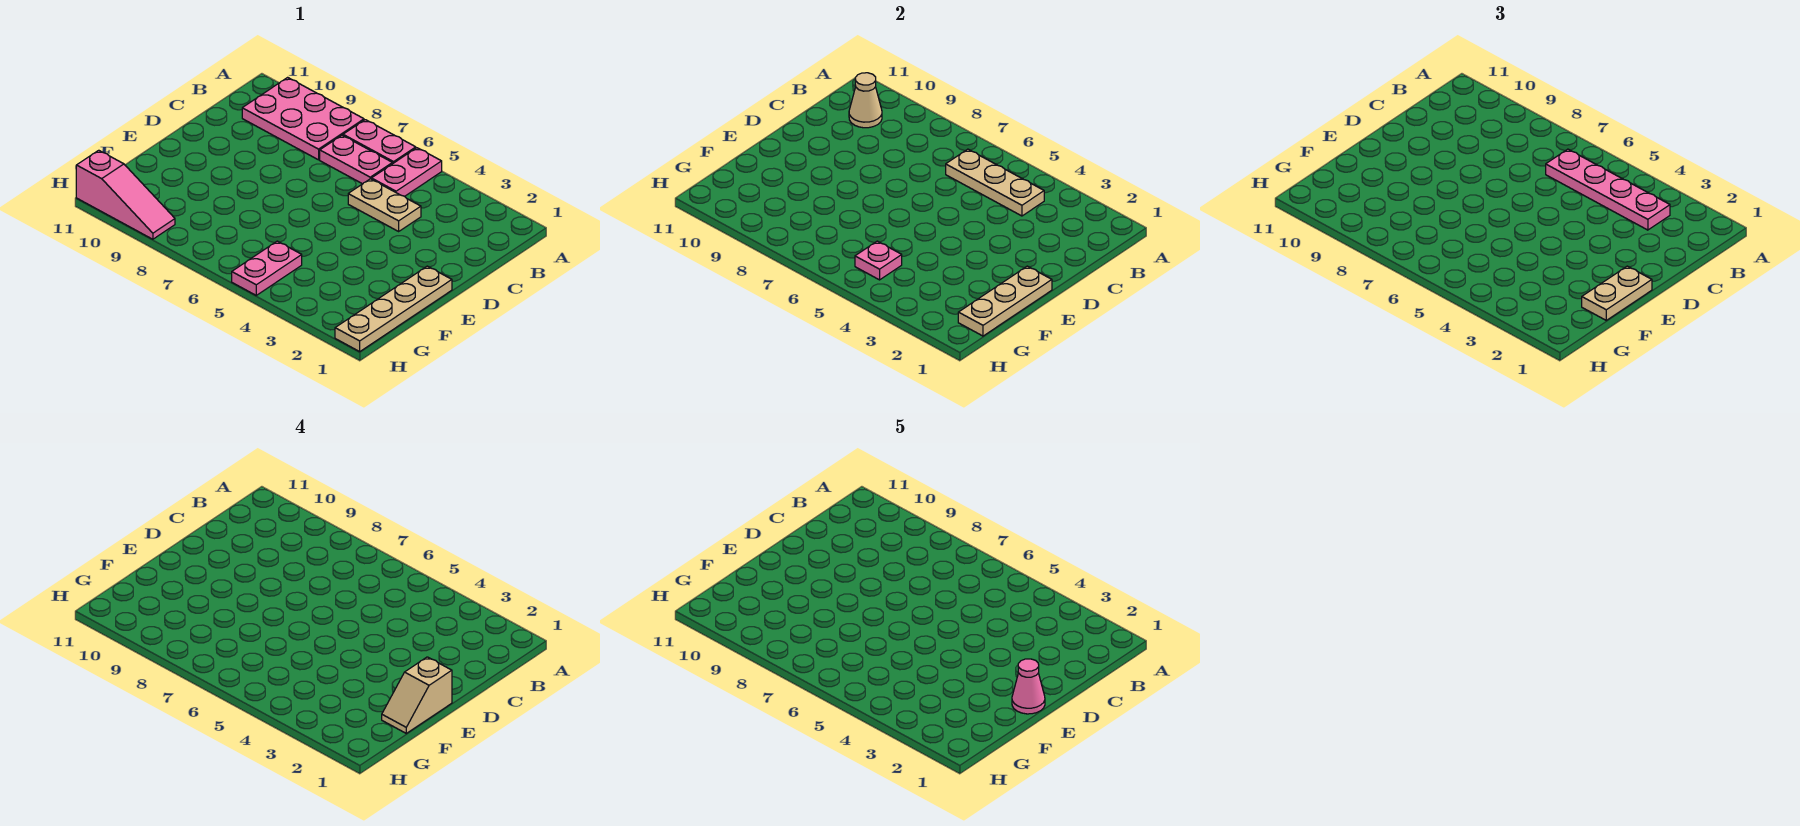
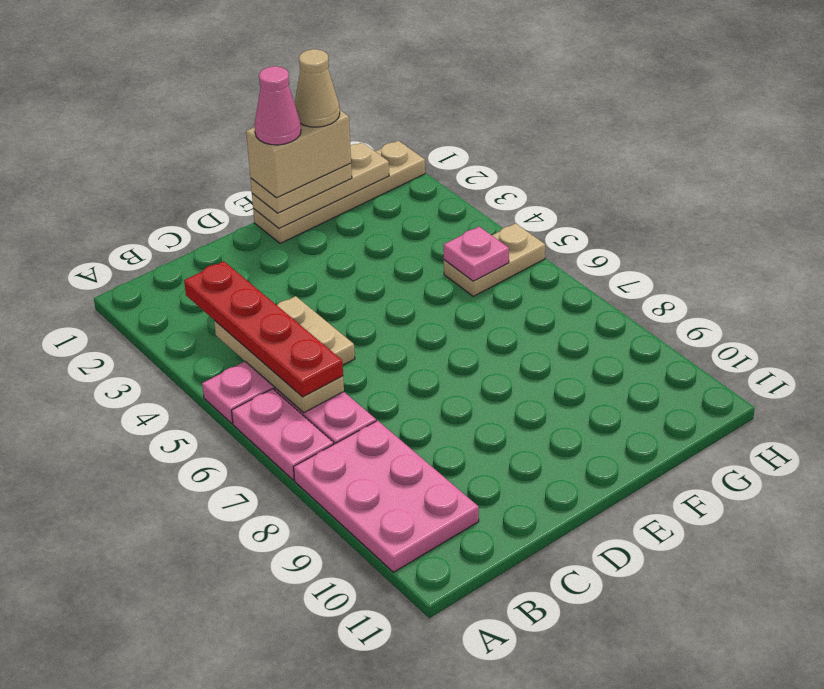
pink 1x4 plate [1546,149,1670,230] -> red 1x4 plate [184,261,343,397]
tan 1x1 cone [849,73,882,128] -> tan 1x1 cone moved to [295,49,340,127]
tan 1x2 slope [382,657,452,733] -> tan 1x2 brick [246,110,351,198]
pink 1x2 plate [232,241,302,295] -> tan 1x2 plate [444,223,545,296]
pink 1x3 slope [76,150,175,239] -> none

